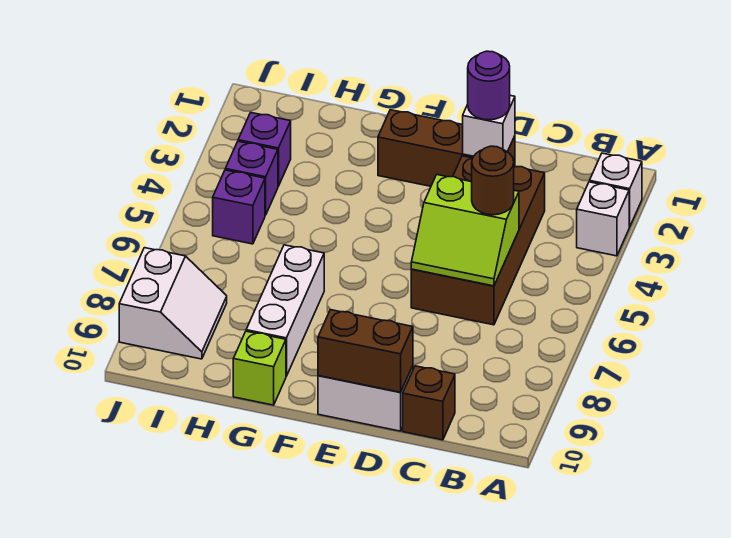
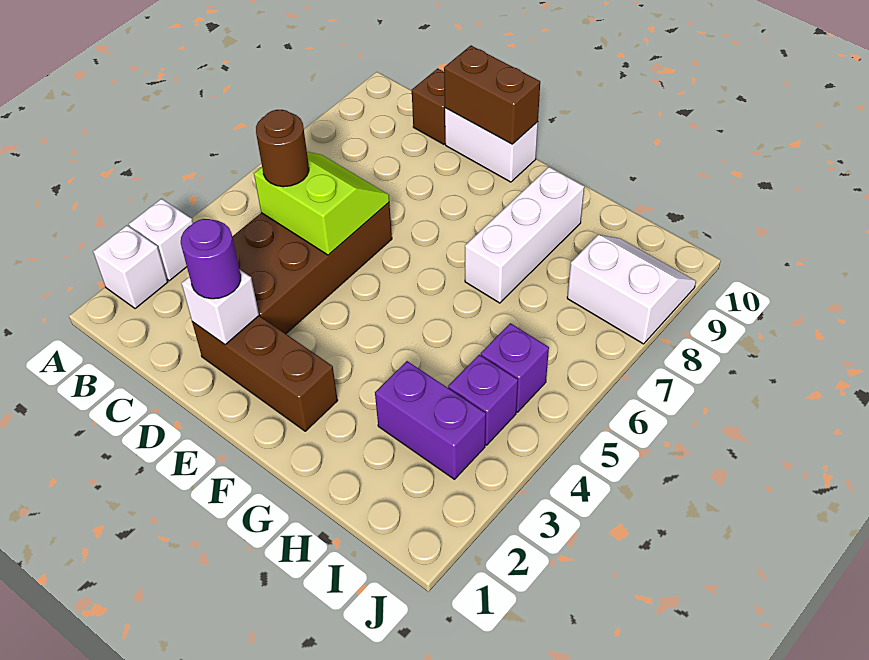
lime 1x1 brick [233,331,286,405] -> none
purple 1x1 brick [238,113,291,186] -> purple 1x2 brick [375,361,486,479]
white 2x2 slope [119,248,227,359] -> white 2x2 slope turned to [567,235,696,344]

